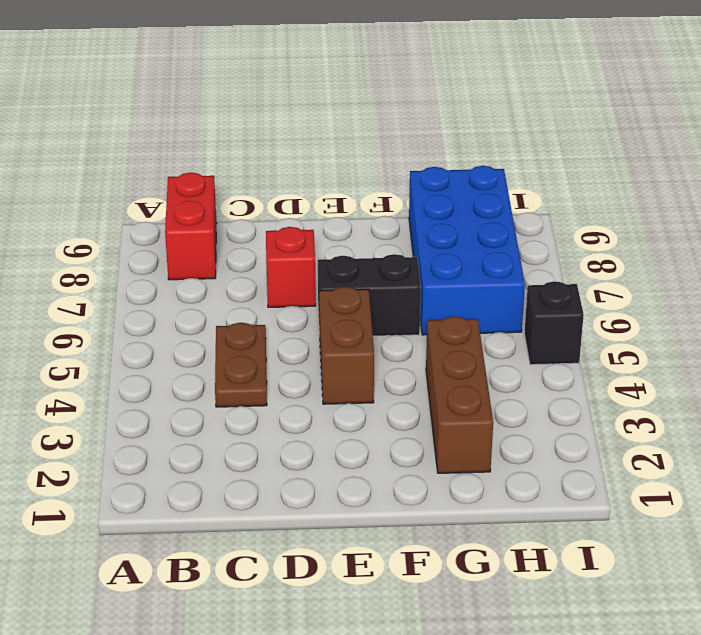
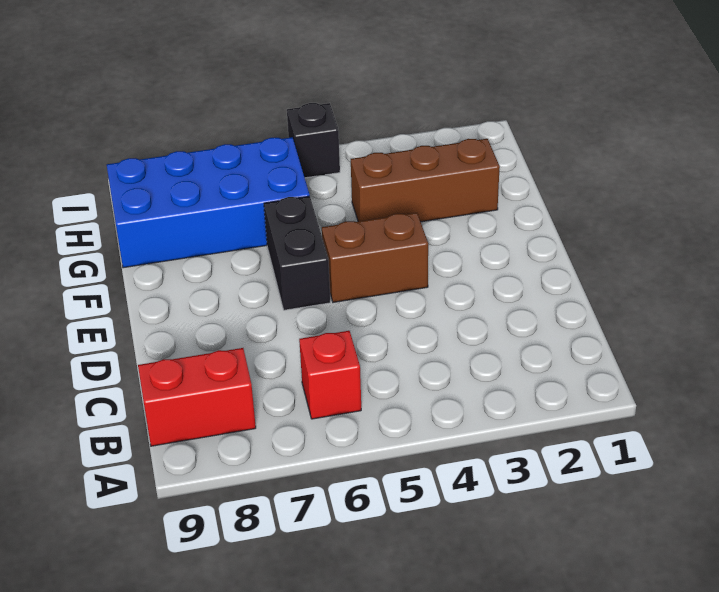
brown 1x2 plate [215,323,267,407] -> none
red 1x1 brick [266,227,316,307] -> red 1x1 brick moved to [299,331,361,419]

